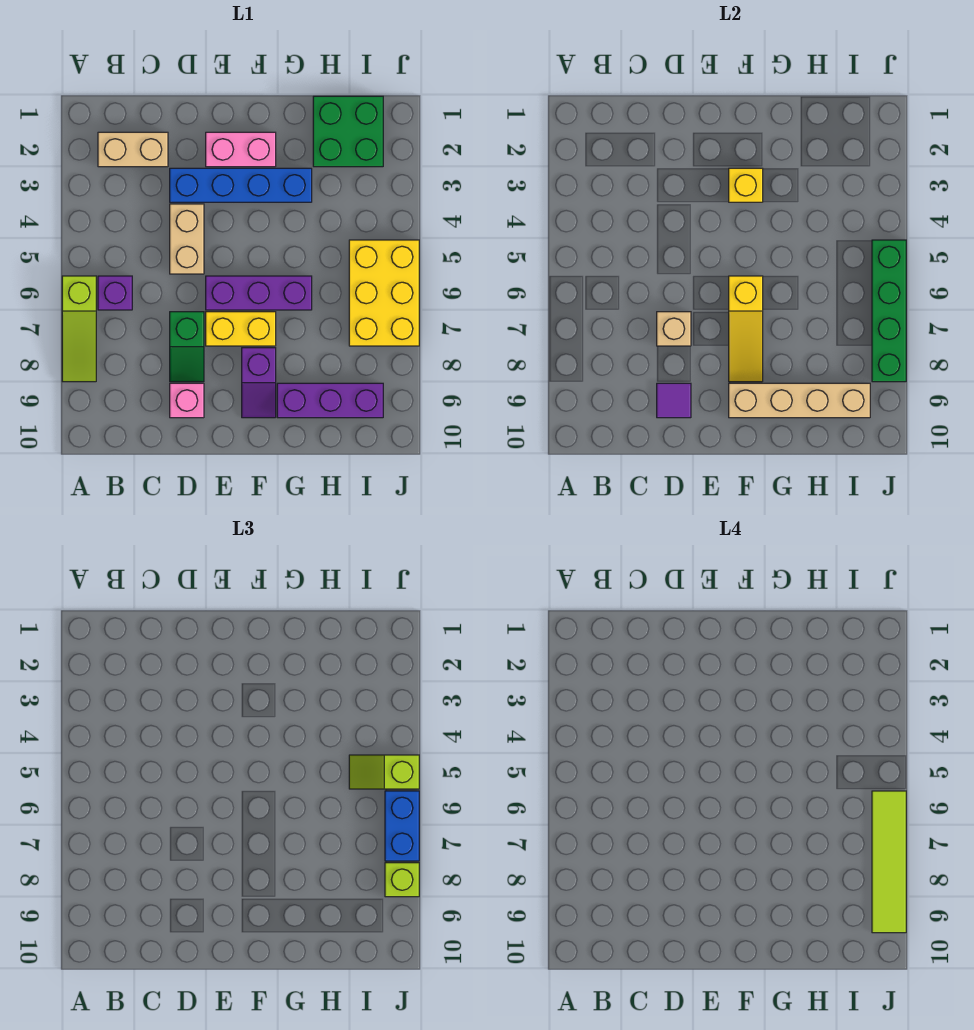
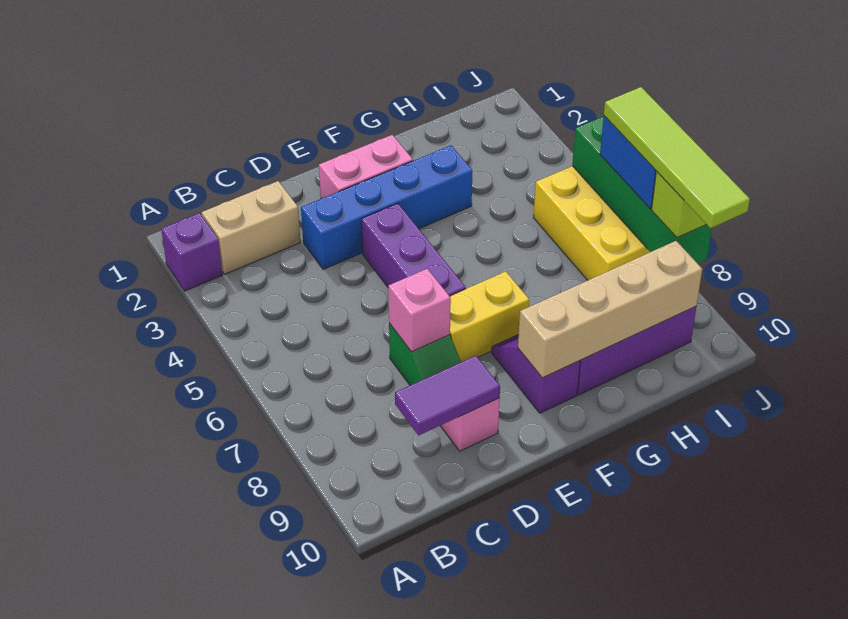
lime 1x3 slope [62,276,96,382] -> none
purple 1x1 brick [98,276,132,310] -> purple 1x1 brick moved to [161,213,223,291]
tan 1x2 brick [170,204,204,274] -> none
tan 1x1 brick [657,312,691,346] -> pink 1x1 brick [388,269,451,352]
purple 1x1 tile [657,383,691,418] -> purple 1x2 tile [395,356,500,436]
purple 1x3 brick [206,276,312,310] -> purple 1x3 brick turned to [361,203,466,296]
yellow 1x1 brick [729,168,763,202] -> none
yellow 1x3 slope [729,276,763,382] -> none
purple 1x2 slope [242,348,276,418] -> purple 1x2 slope turned to [492,335,580,413]
green 2x2 brick [313,96,383,167] -> none
lime 1x2 slope [349,755,419,789] -> none

